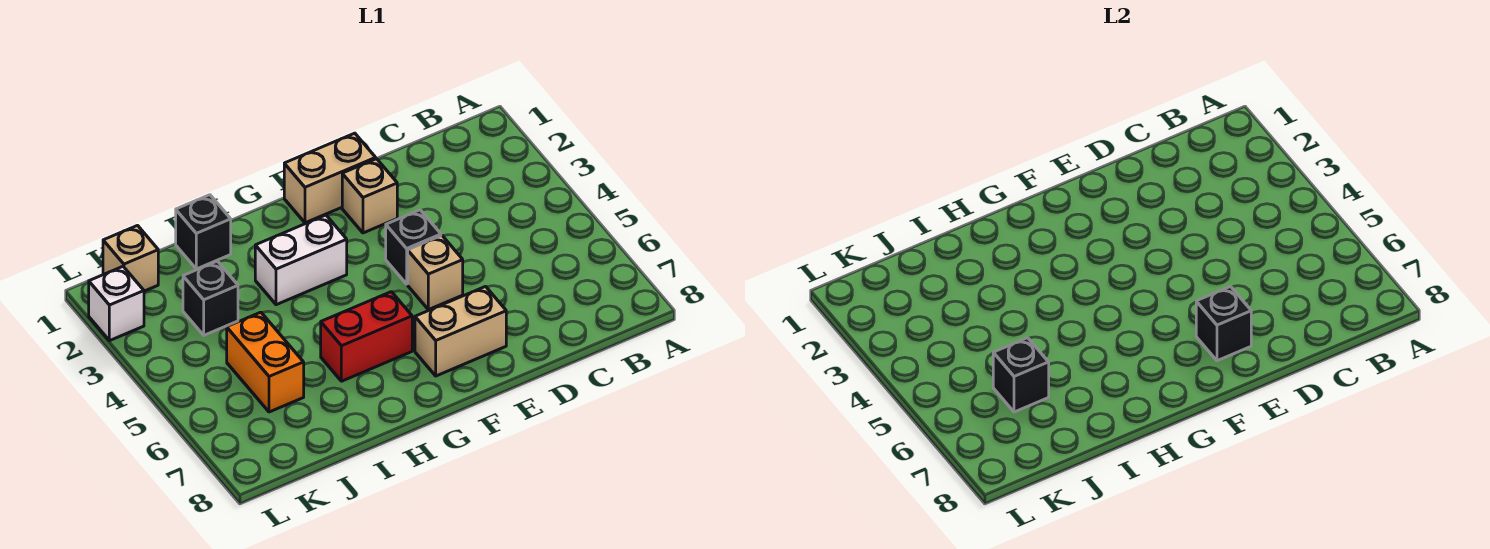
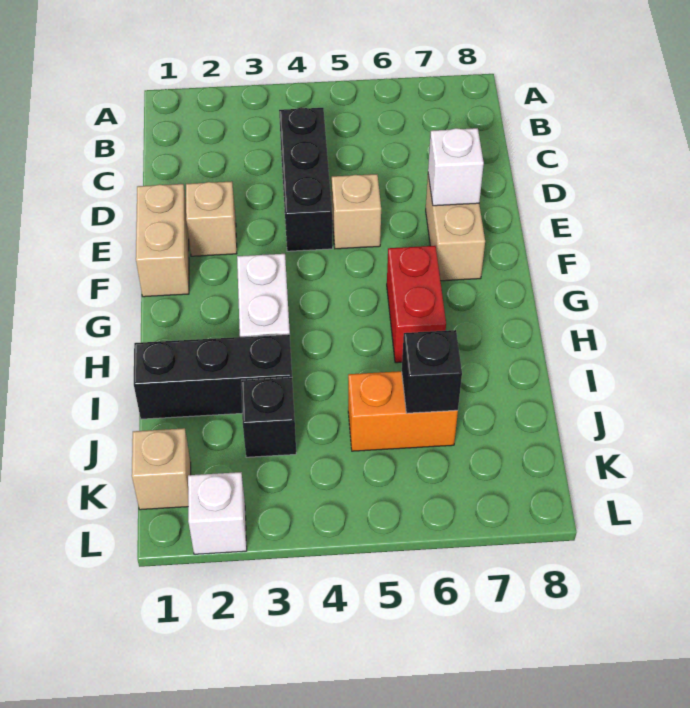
black 1x1 brick [386,210,441,284] -> black 1x3 brick [279,107,333,251]
black 1x1 brick [1196,287,1251,361] -> white 1x1 brick [428,128,484,206]
black 1x1 brick [176,195,231,269] -> black 1x3 brick [134,334,292,419]

